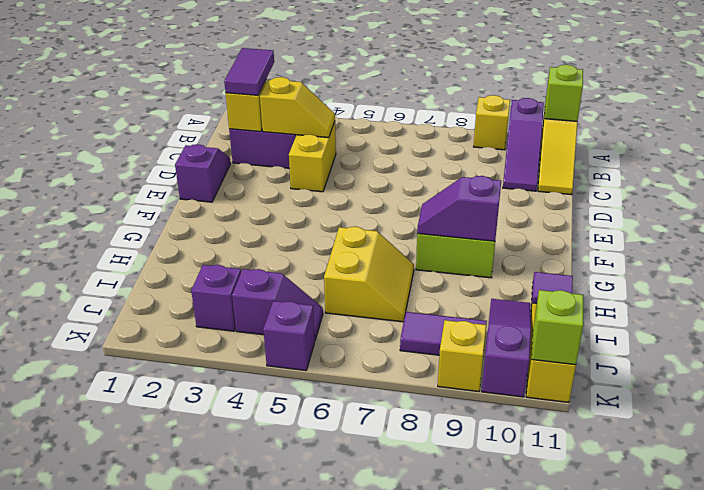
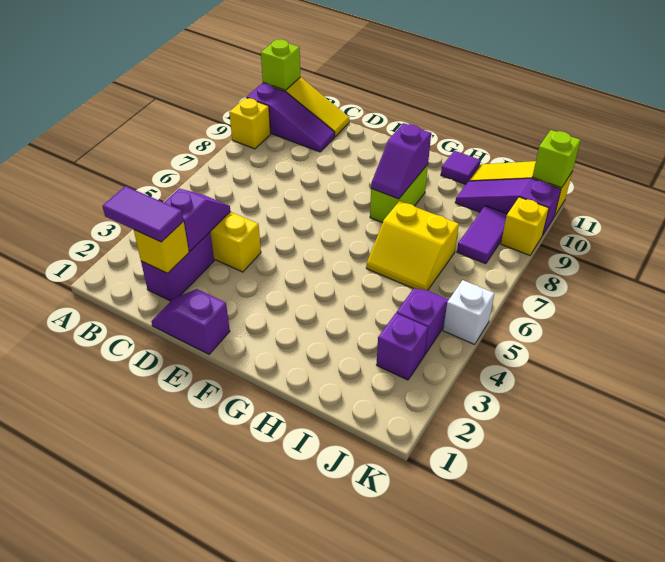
yellow 1x2 slope [260,77,335,138] -> purple 1x2 slope [164,189,231,251]
yellow 2x2 slope [324,227,414,322] -> yellow 2x2 slope turned to [366,201,459,290]
purple 1x1 brick [263,301,315,371] -> white 1x1 brick [443,280,495,344]

